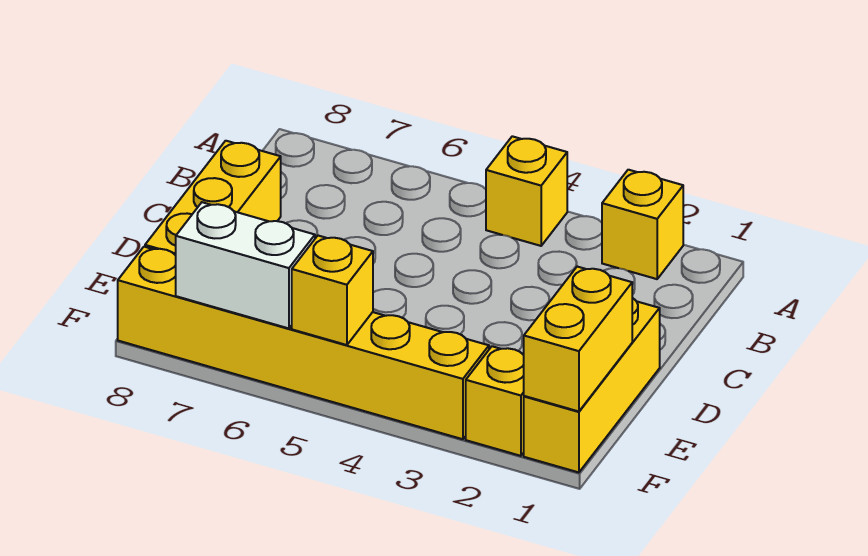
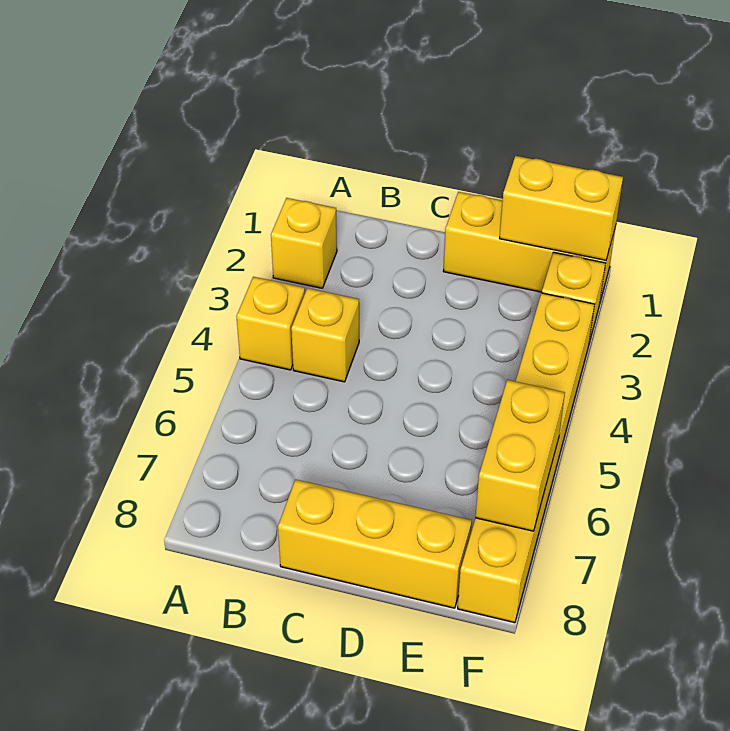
yellow 1x1 brick [292,236,373,345] -> yellow 1x1 brick moved to [291,288,359,382]
white 1x2 brick [176,202,315,328] -> yellow 1x2 brick [476,380,565,531]

